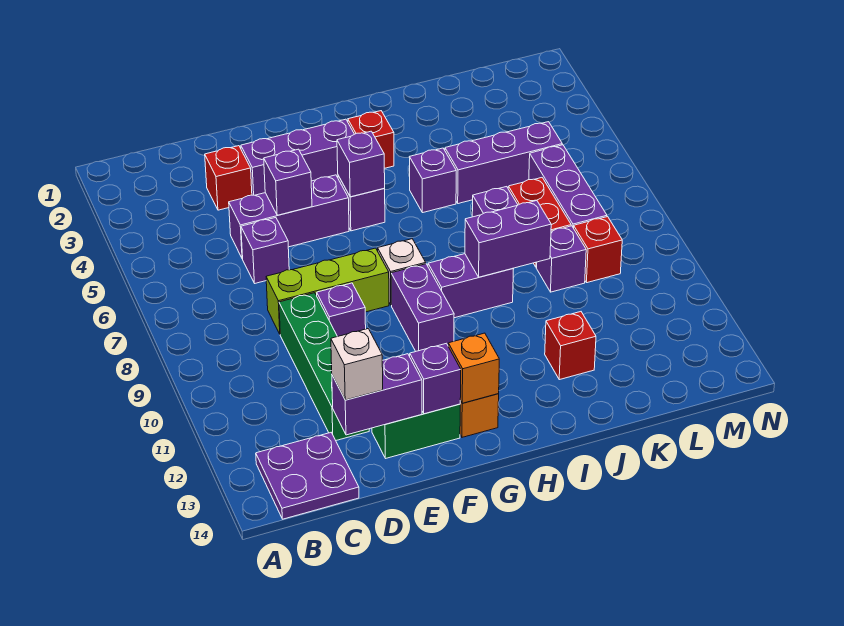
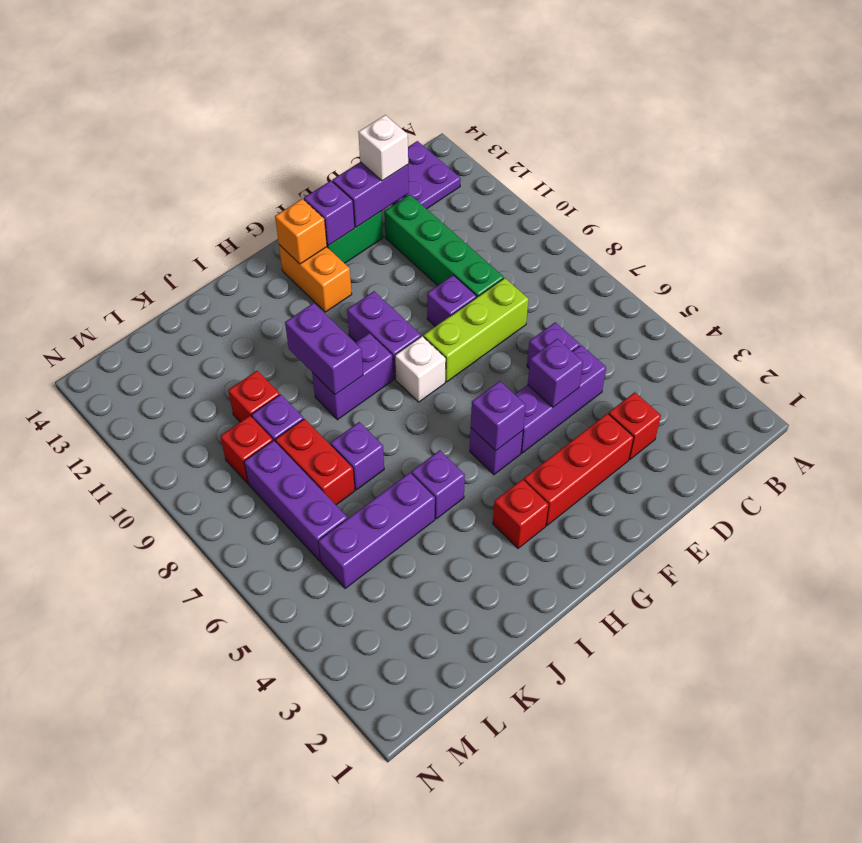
purple 1x3 brick [241,119,354,195] -> red 1x3 brick [524,413,634,526]
purple 1x2 brick [465,200,551,277] -> purple 1x2 brick turned to [285,303,363,395]
red 1x1 brick [545,312,596,380] -> red 1x1 brick moved to [228,371,280,422]

